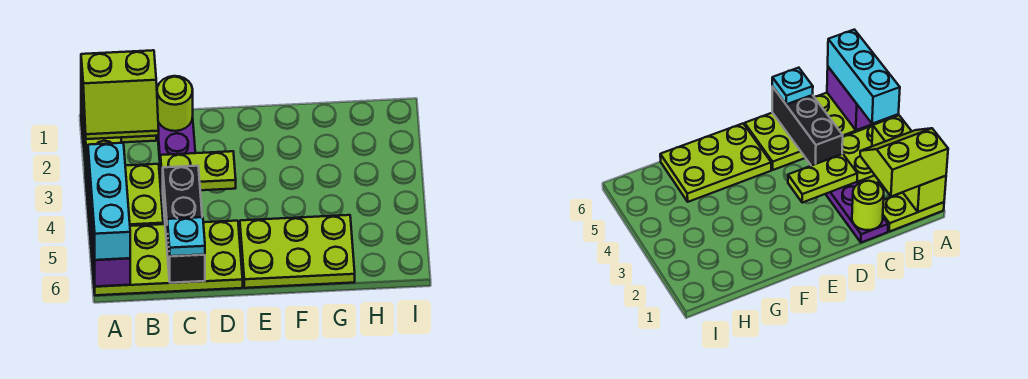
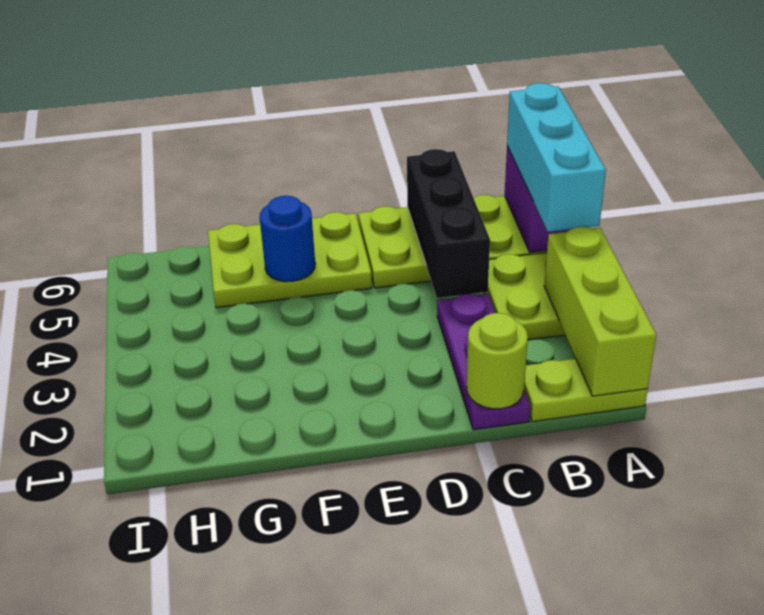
lime 2x2 slope [81,50,159,139] -> none
lime 1x2 plate [160,151,236,190] -> none
cyan 1x1 plate [167,217,205,256] -> none
none -> blue 1x1 round brick [260,196,315,282]

